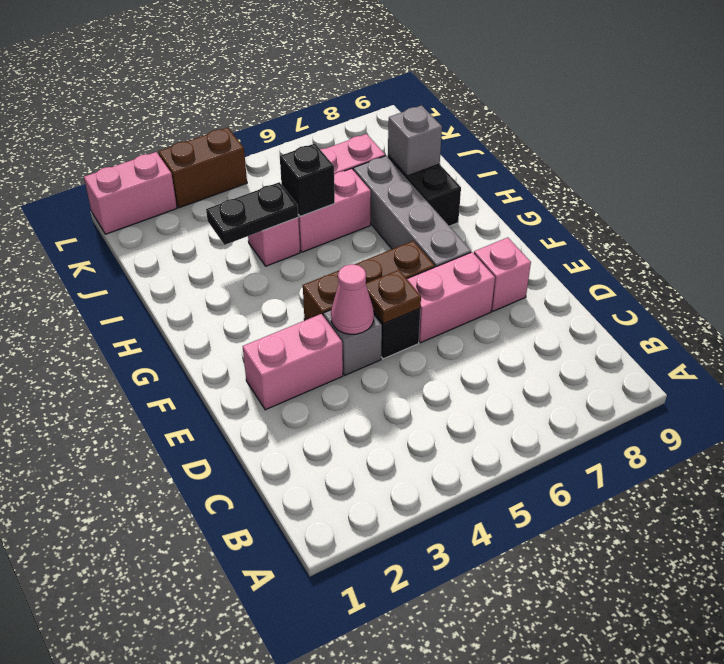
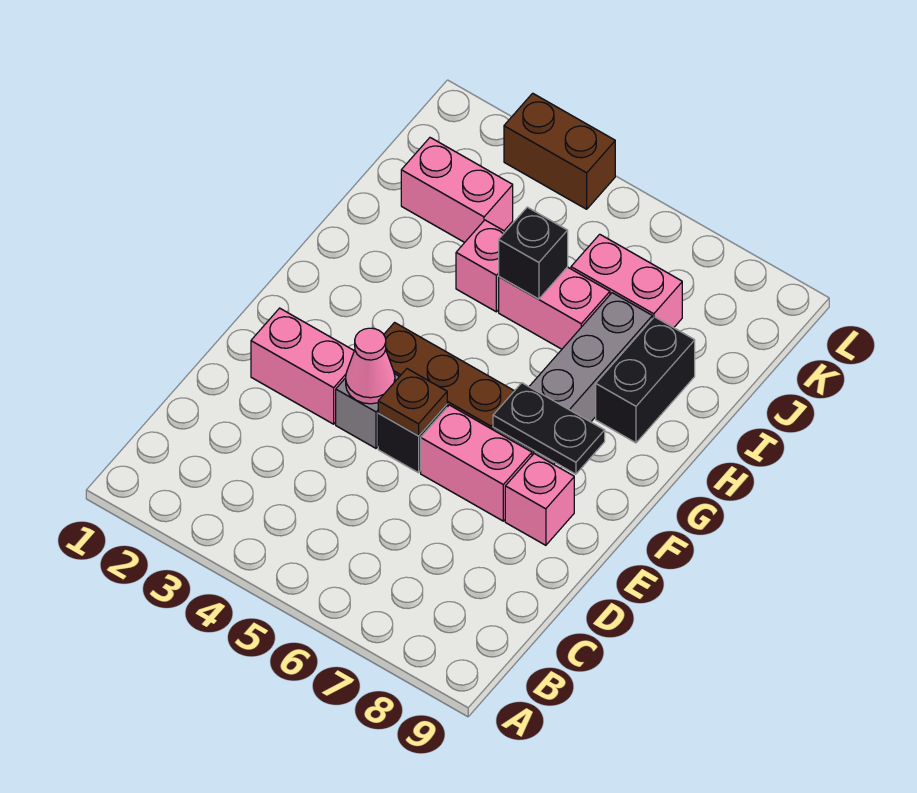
black 1x2 plate [206,182,298,245] -> black 1x2 plate moved to [493,383,605,474]
grey 1x1 brick [388,105,442,176] -> none
pink 1x2 brick [84,152,177,234] -> pink 1x2 brick moved to [401,138,513,242]

